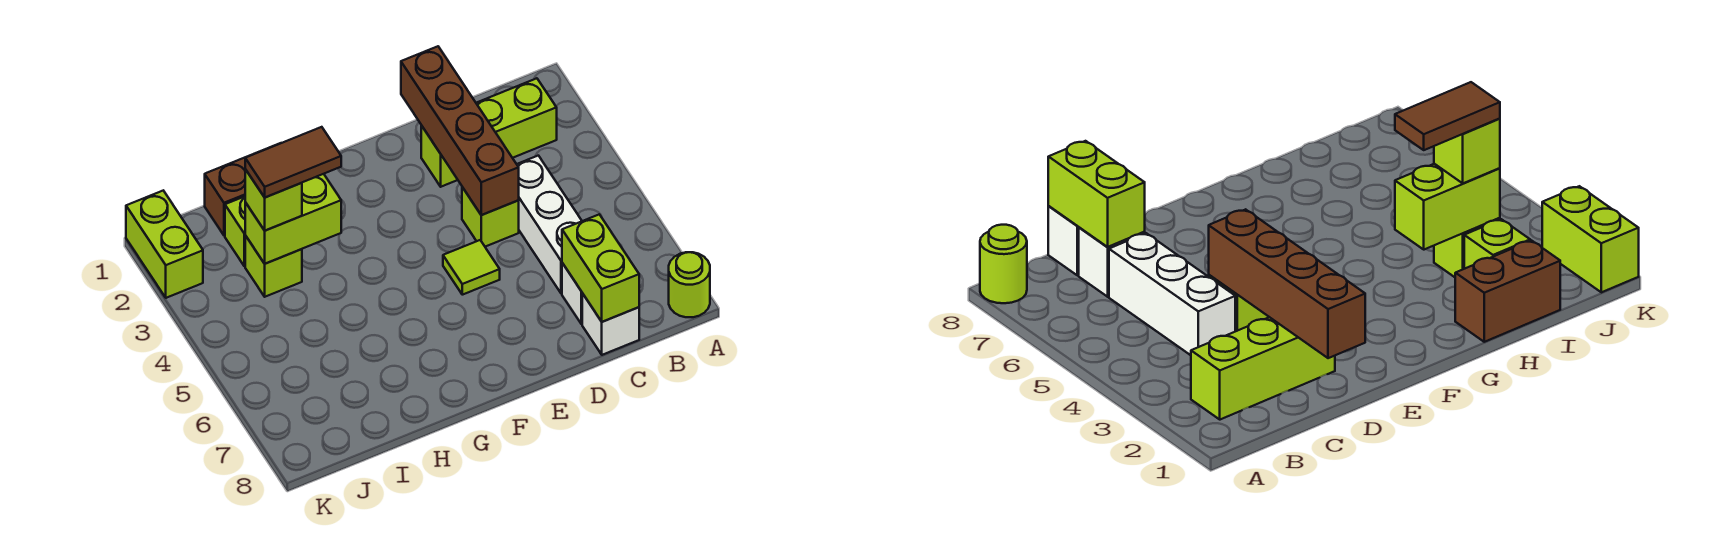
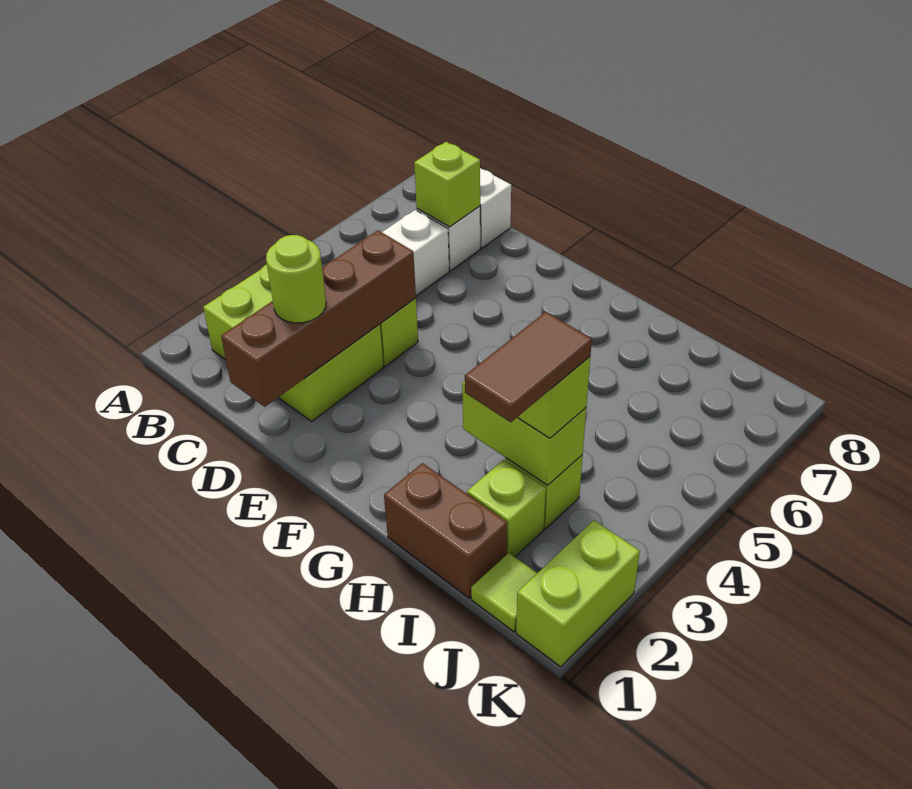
lime 1x1 round brick [669,252,710,317] -> lime 1x1 round brick moved to [266,235,326,323]
lime 1x3 brick [421,78,557,187] -> lime 2x3 brick [203,265,383,421]
lime 1x2 brick [562,214,639,322] -> lime 1x1 brick [414,142,480,227]
lime 1x1 tile [443,240,500,295] -> lime 1x1 tile moved to [471,553,537,632]
brown 1x2 tile [245,127,341,197] -> brown 1x2 tile turned to [465,312,592,422]

